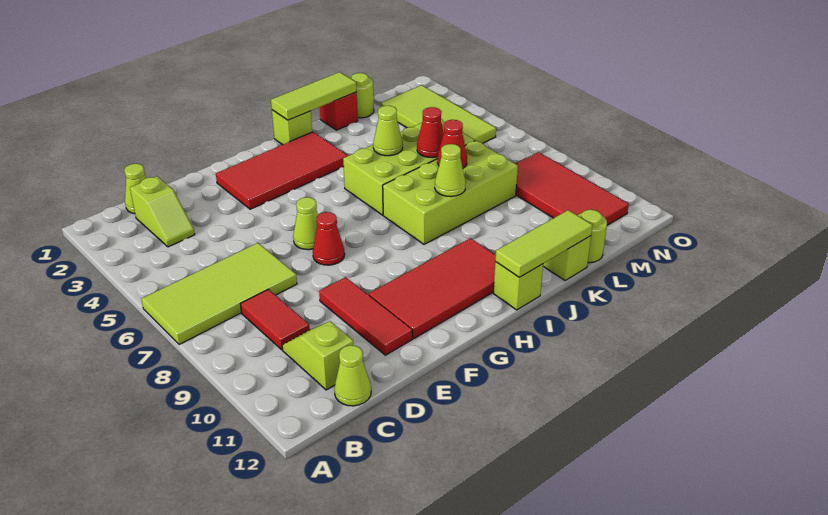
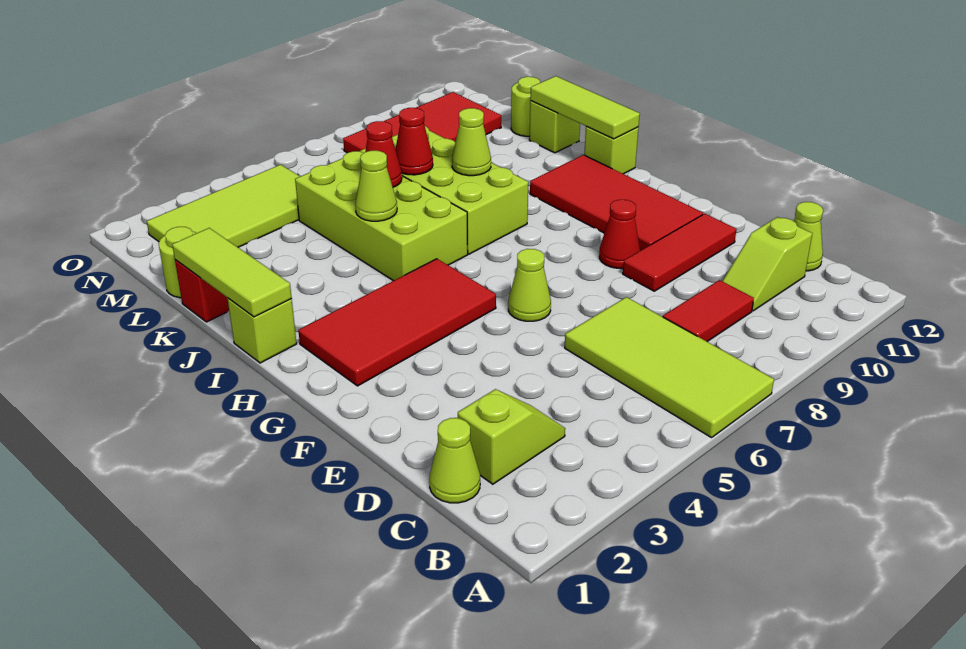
red 2x4 tile [216,132,348,209] -> red 2x4 tile turned to [298,259,496,386]
red 1x1 cone [313,212,345,265] -> red 1x1 cone moved to [599,200,640,269]

